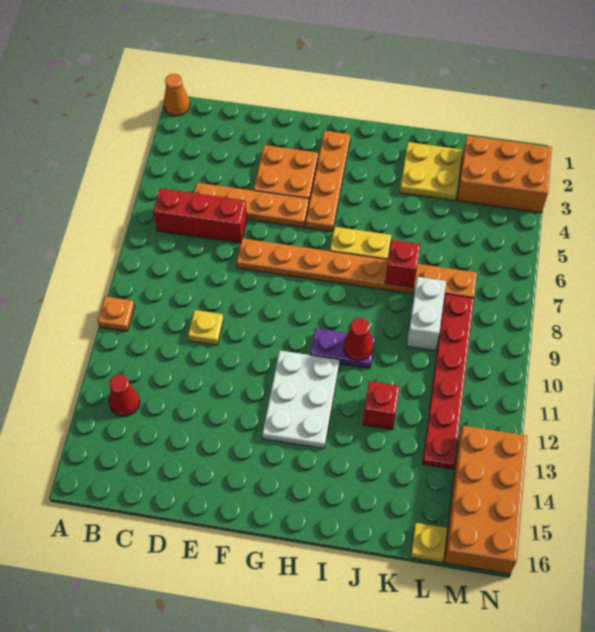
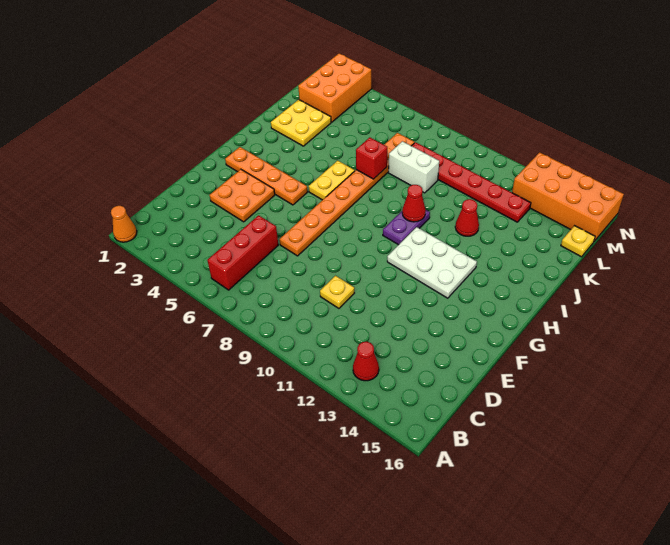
orange 1x1 plate [98,296,134,331] -> none
orange 1x4 plate [194,183,309,227] -> none
red 1x1 brick [363,381,400,430] -> red 1x1 cone [455,199,479,236]

